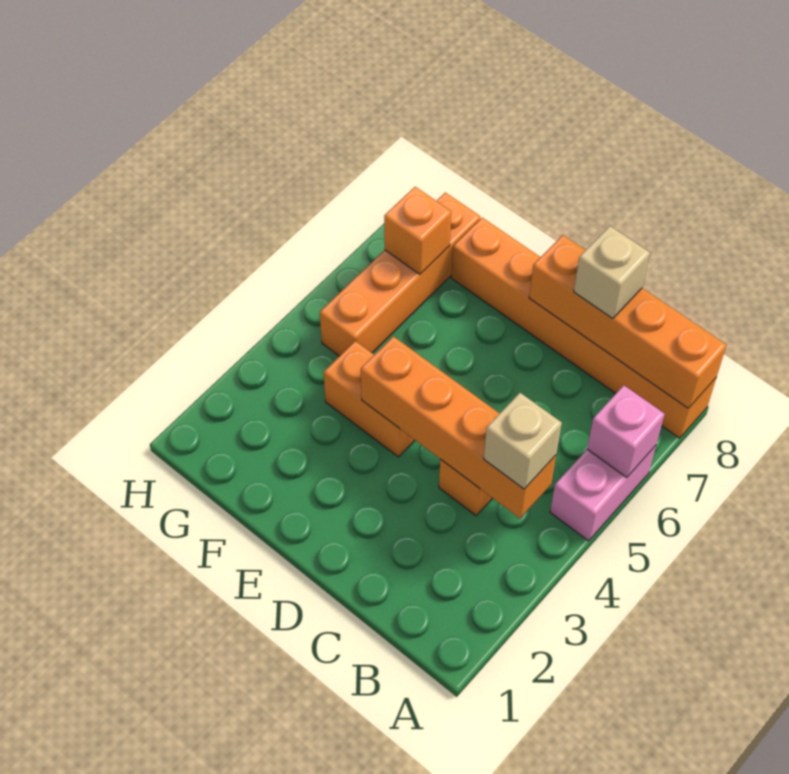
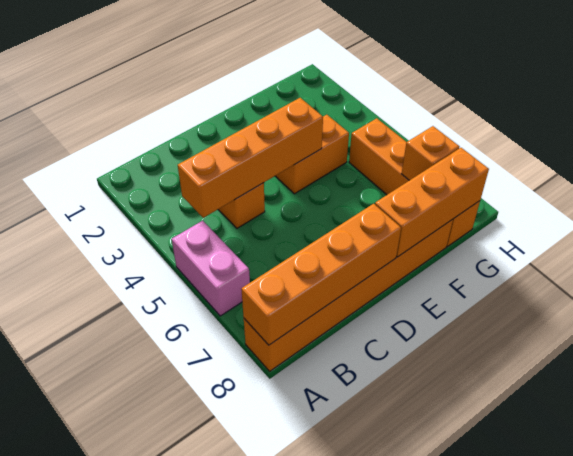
pink 1x1 brick [587,385,665,478] -> none
tan 1x1 brick [484,393,562,489] -> none
tan 1x1 brick [574,226,650,319] -> none
none -> orange 1x3 brick [375,148,489,257]

